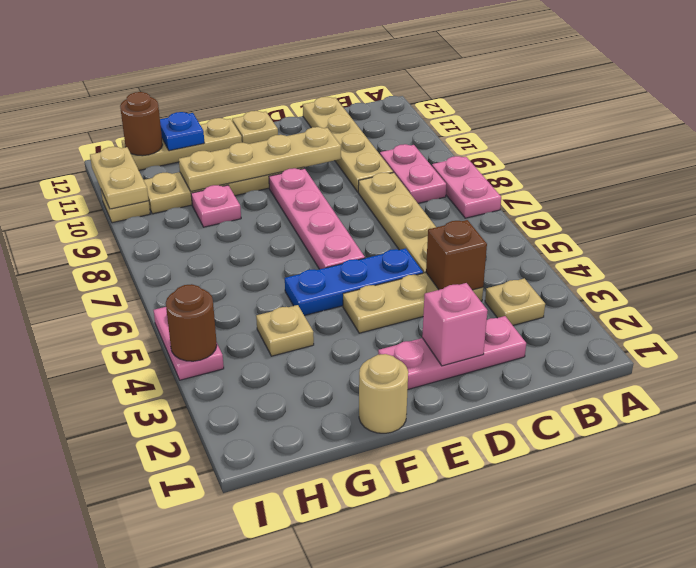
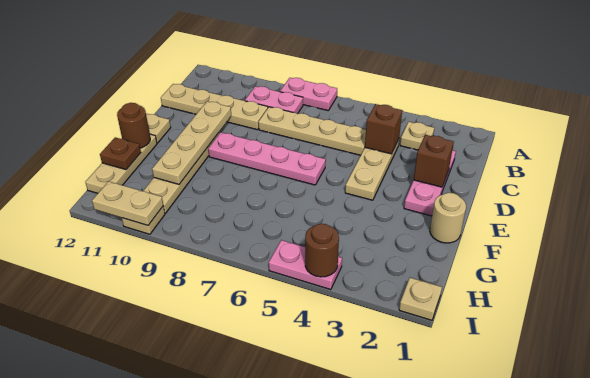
pink 1x1 brick [422,283,487,366] -> brown 1x1 brick [414,135,454,187]
blue 1x3 plate [285,248,423,316] -> none
tan 1x1 plate [256,305,314,356] -> tan 1x1 plate moved to [399,278,442,320]
pink 1x1 plate [191,185,241,227] -> none
blue 1x1 plate [160,112,204,151] -> brown 1x1 plate [100,137,141,170]
brown 1x1 round brick [120,92,163,156] -> brown 1x1 round brick moved to [117,103,150,148]

